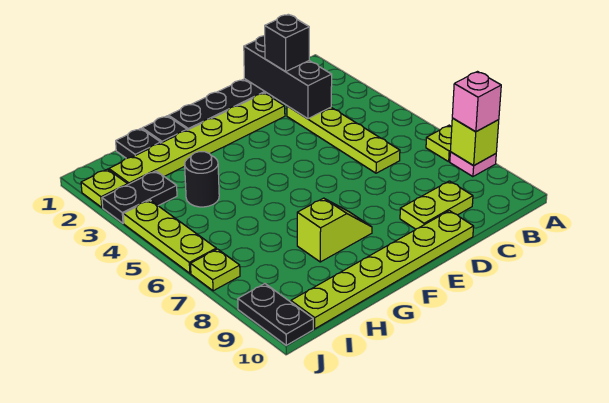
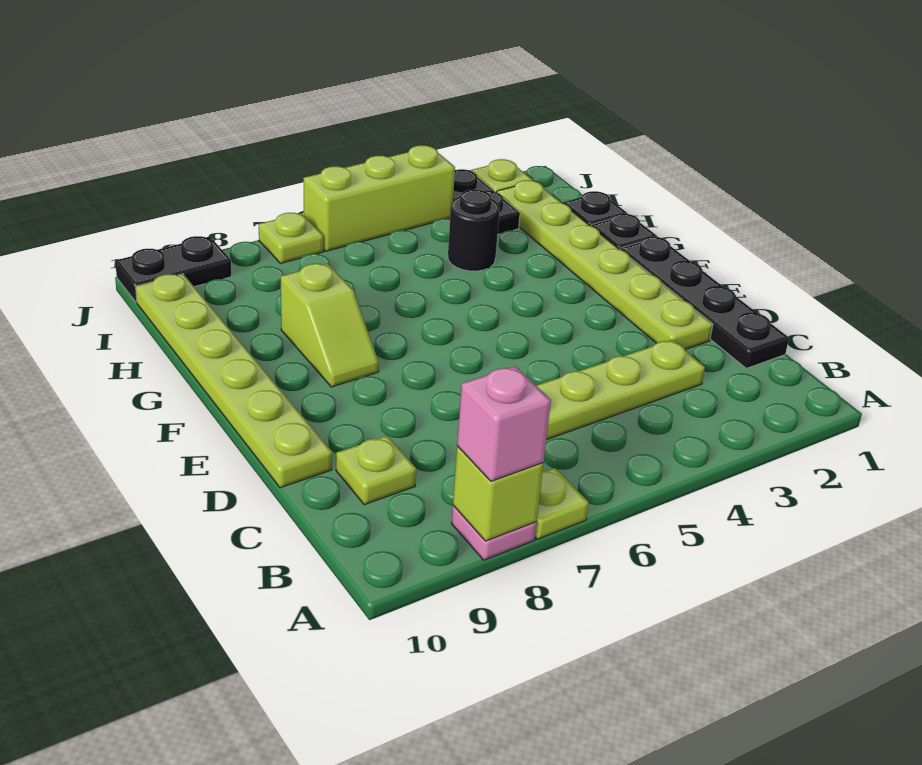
black 1x3 brick [244,36,332,119] -> none
black 1x1 brick [265,14,309,72] -> none
lime 1x2 plate [400,181,473,229] -> lime 1x1 plate [336,436,416,505]
lime 1x3 plate [123,200,216,273] -> lime 1x3 brick [303,145,455,251]

